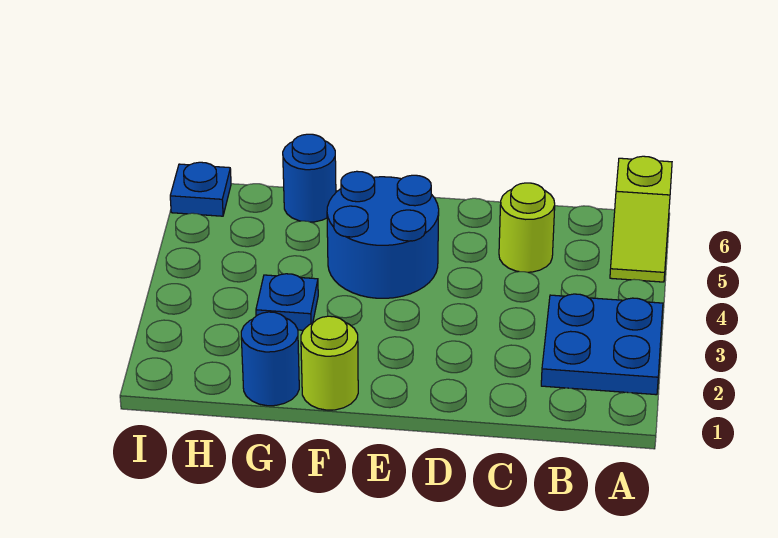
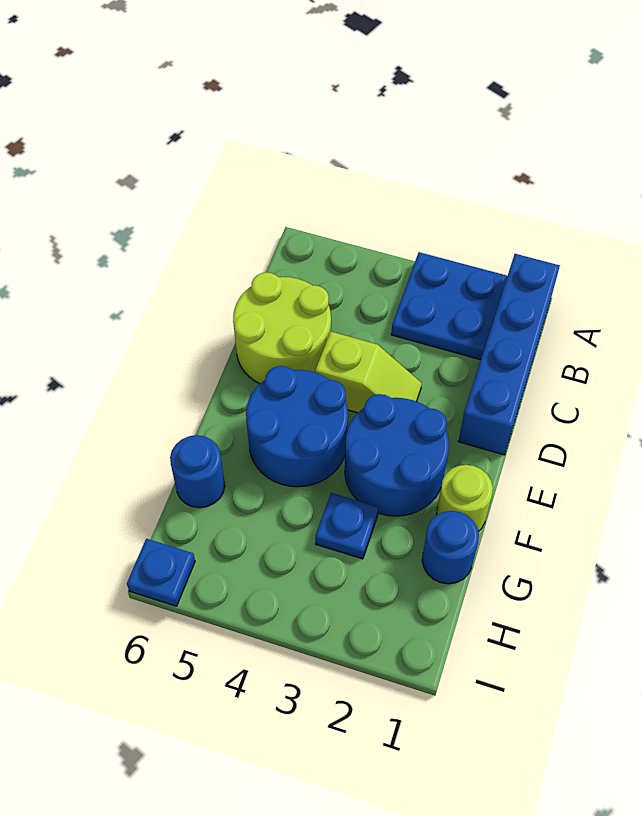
none -> blue 1x4 brick [458,254,560,455]
lime 1x2 slope [610,156,672,282] -> lime 1x2 slope moved to [315,331,422,413]
lime 1x1 round brick [499,183,555,272] -> lime 2x2 round brick [233,272,331,384]
none -> blue 2x2 round brick [345,394,449,516]

